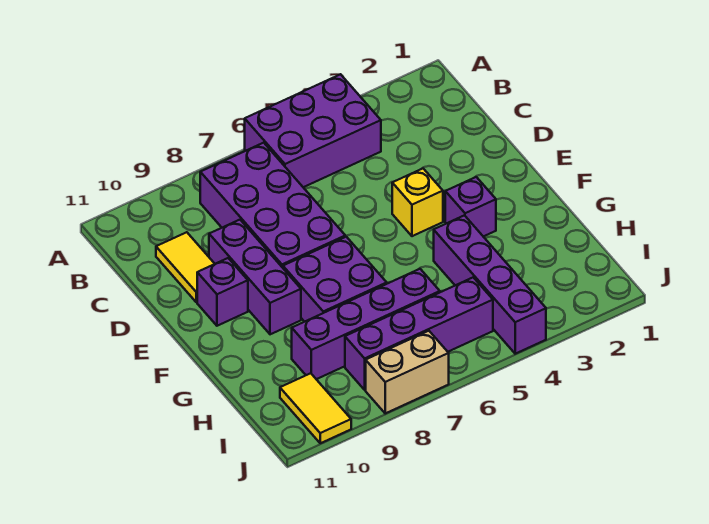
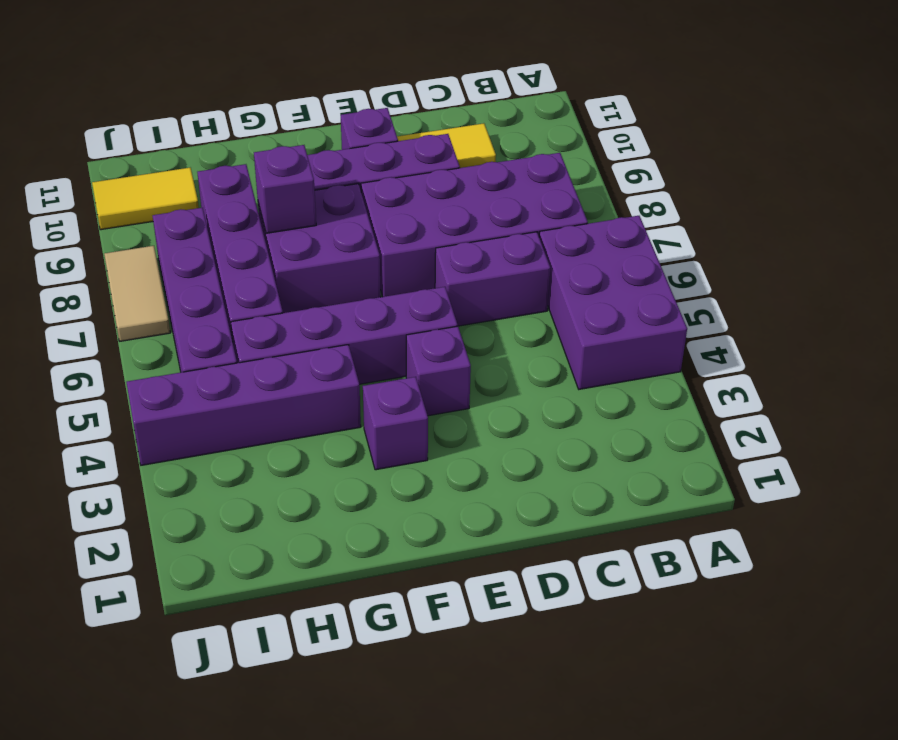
none -> purple 1x2 brick [435,232,550,326]
yellow 1x1 brick [392,169,443,236] -> purple 1x1 brick [406,326,471,416]
none -> purple 1x4 brick [231,287,458,384]
none -> purple 1x1 brick [254,145,316,233]
tan 1x2 brick [366,331,449,413] -> tan 1x2 tile [104,246,170,341]

